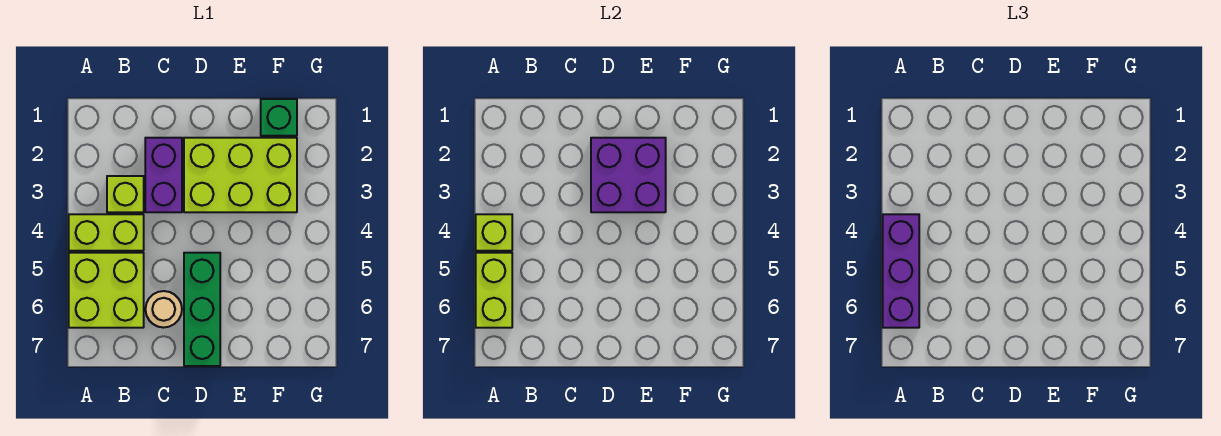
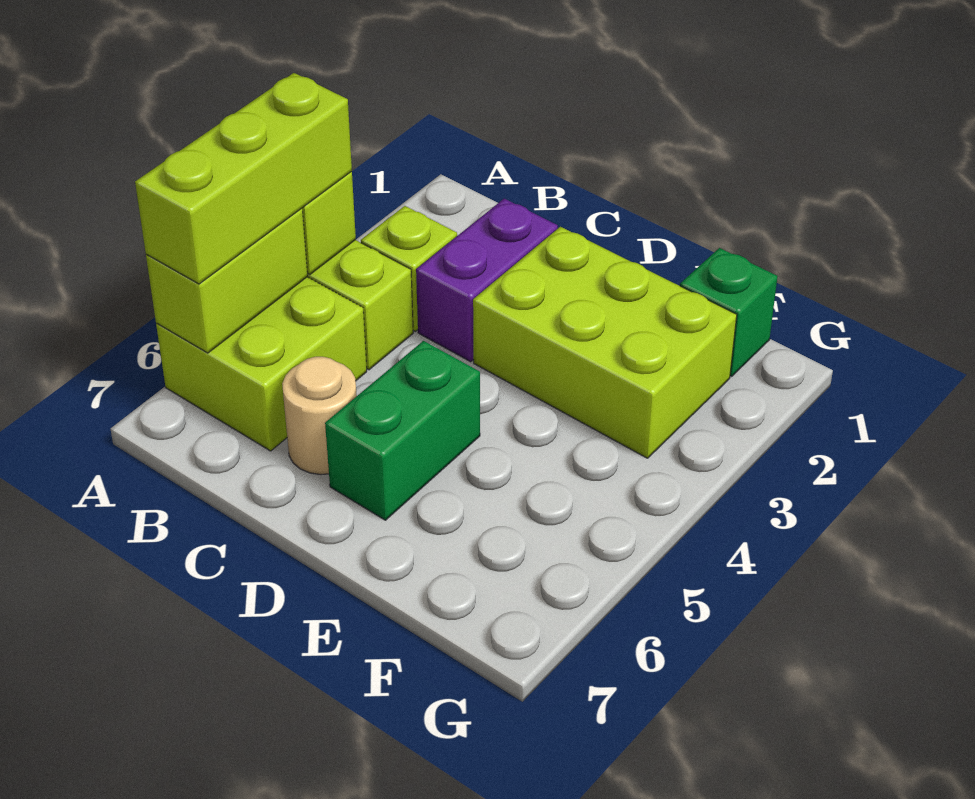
purple 1x3 brick [883,214,919,328] -> lime 1x3 brick [135,73,352,284]
purple 2x2 brick [591,138,666,212] -> none
green 1x3 brick [184,253,220,366] -> green 1x2 brick [325,341,480,520]

